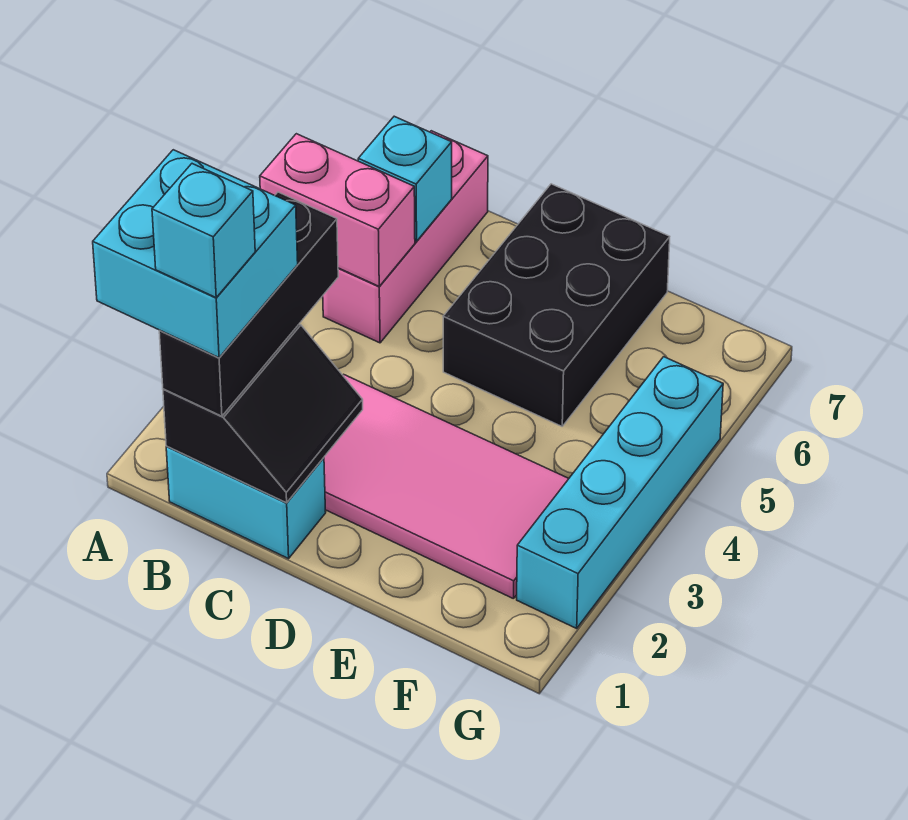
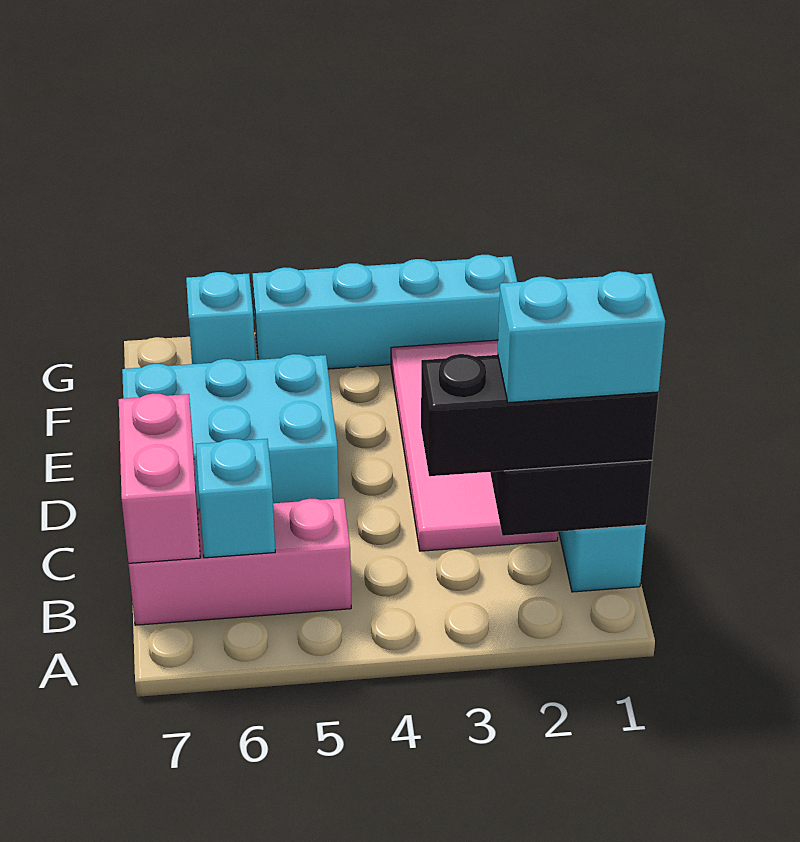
cyan 2x2 brick [93,150,298,358] -> cyan 1x2 brick [498,271,665,403]
pink 1x2 brick [260,134,415,286] -> pink 1x2 brick moved to [119,393,200,563]
cyan 1x1 brick [152,164,255,297] -> cyan 1x1 brick moved to [186,272,255,364]
black 2x3 brick [443,184,670,426] -> cyan 2x3 brick [122,354,339,509]

